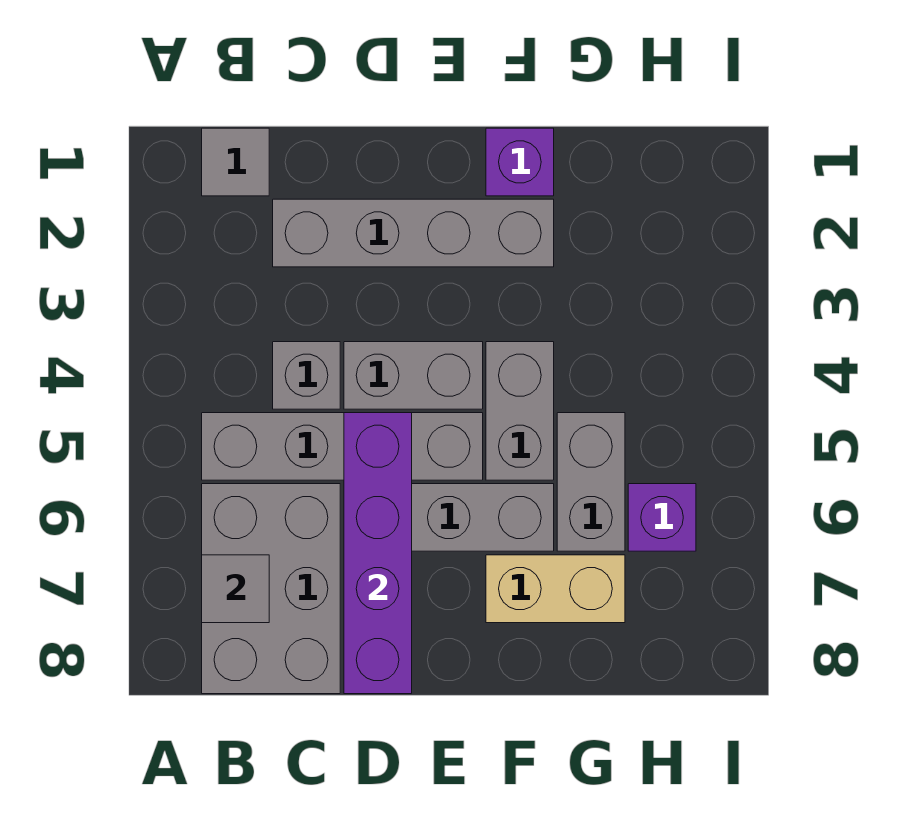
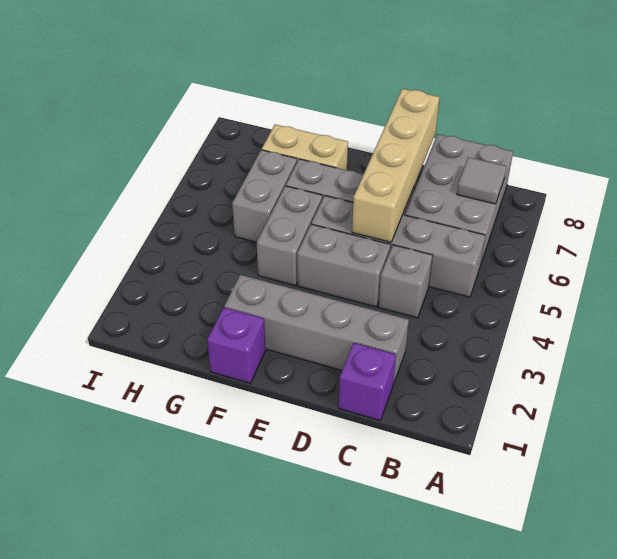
grey 1x1 tile [202,128,269,196] -> none
purple 1x4 brick [344,413,412,694] -> tan 1x4 brick [352,89,440,242]
purple 1x1 brick [628,484,696,551] -> purple 1x1 brick moved to [339,343,396,420]

